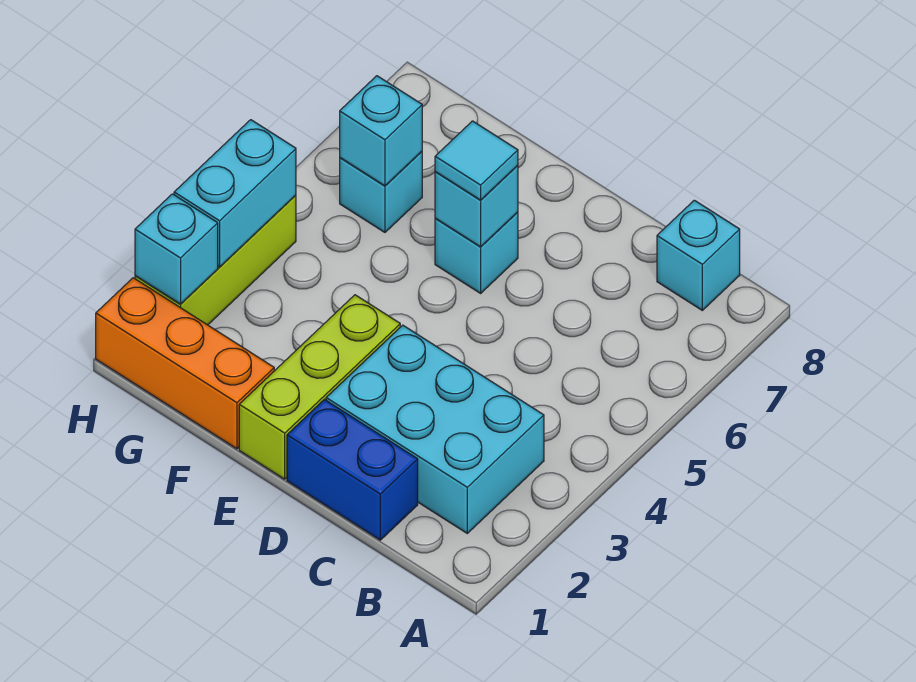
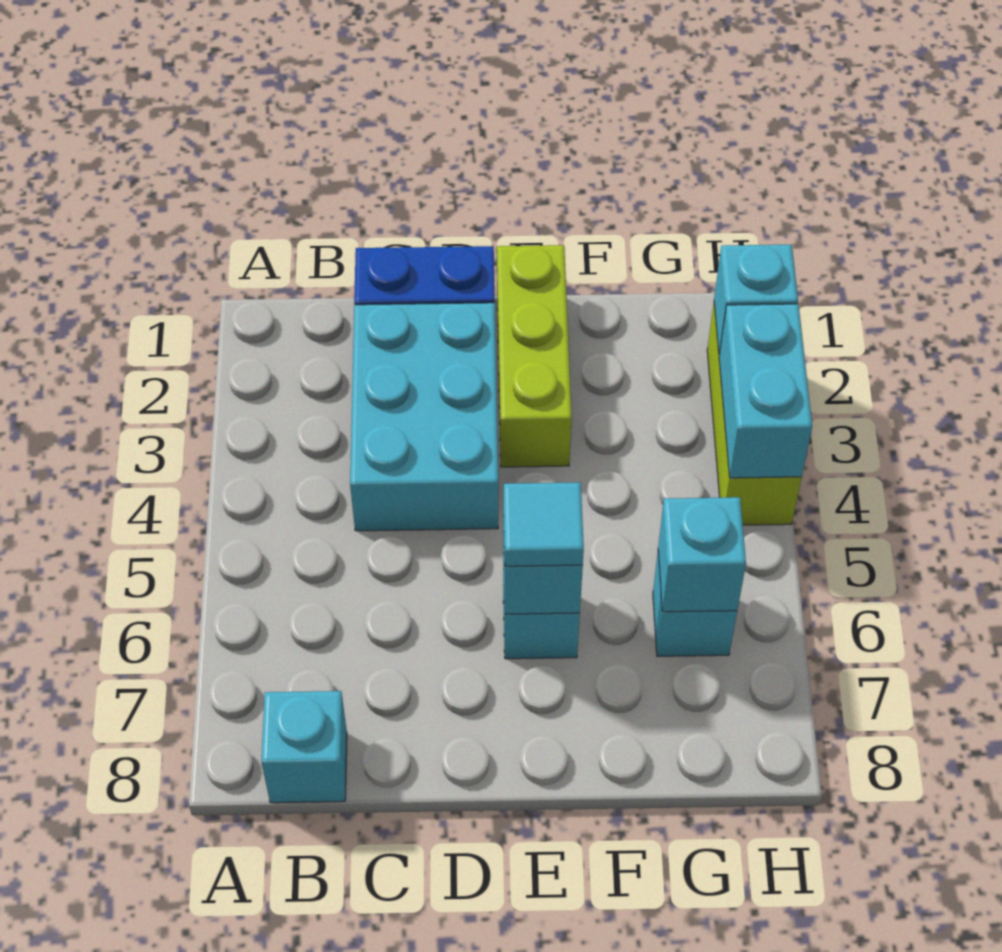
cyan 2x3 brick [326,325,544,533] -> cyan 2x3 brick turned to [350,303,498,531]
orange 1x3 brick [96,278,274,449] -> none

